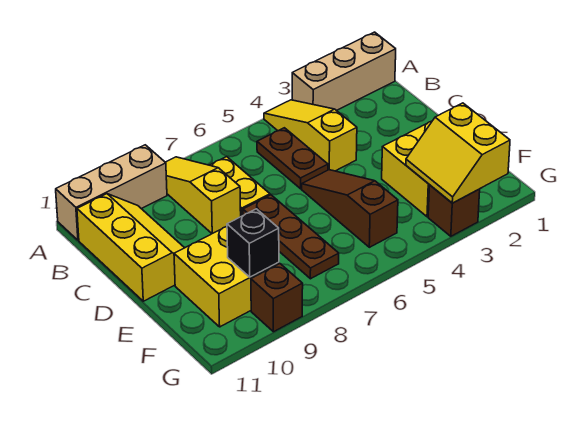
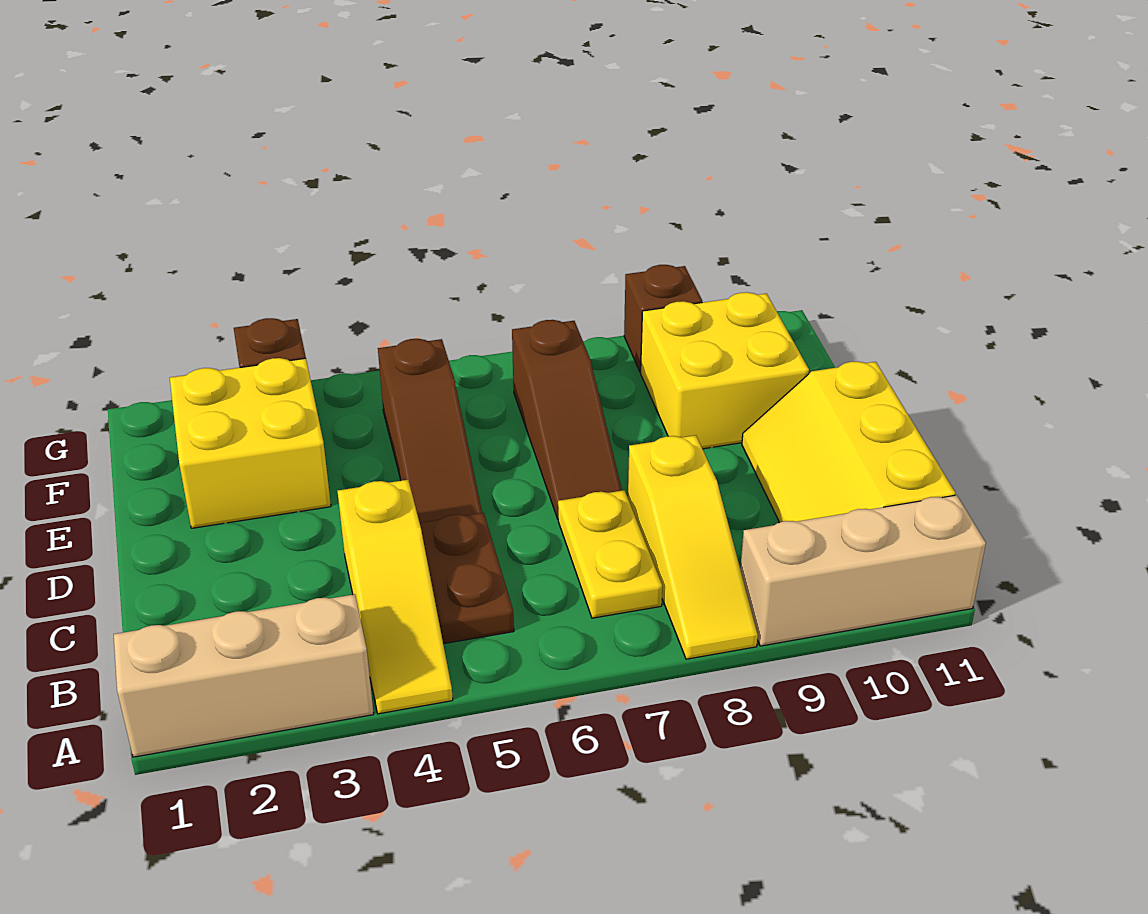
brown 1x3 plate [243,195,339,279] -> brown 1x3 slope [512,320,622,519]
yellow 2x2 slope [406,103,510,203] -> none
black 1x1 brick [227,209,279,277] -> none

